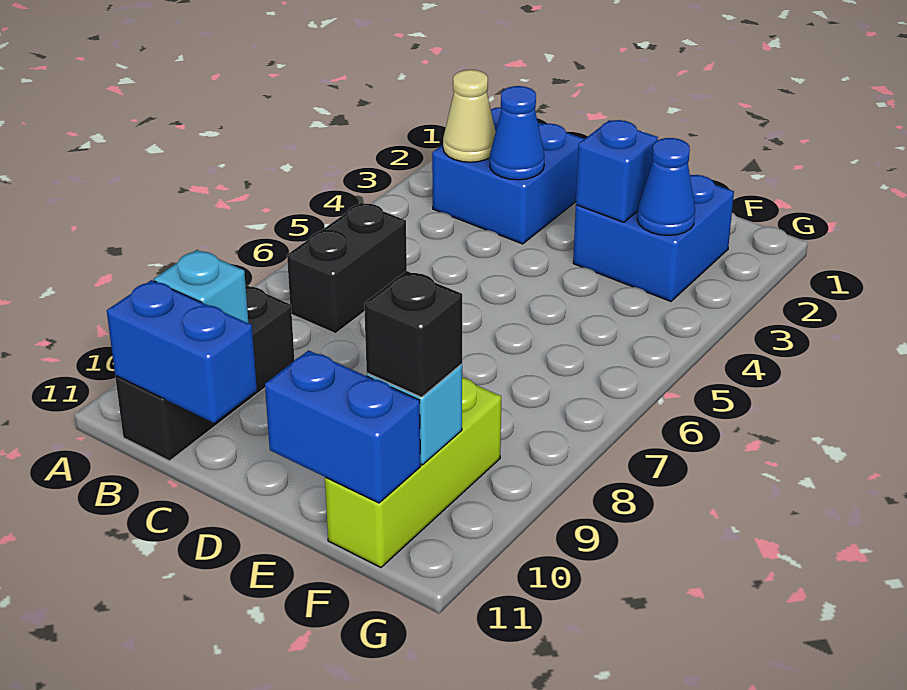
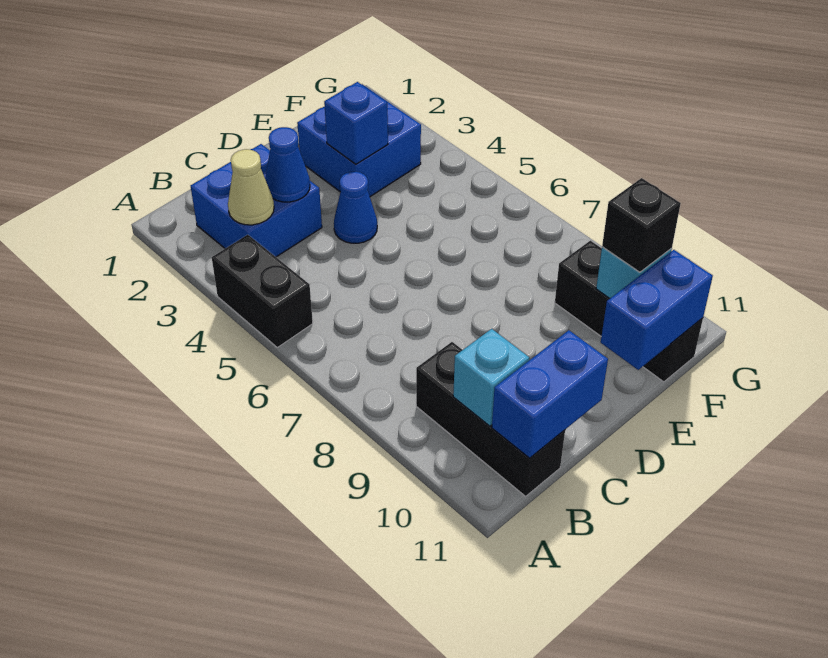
black 1x2 brick [287,203,407,334] -> black 1x2 brick moved to [212,235,313,347]
blue 1x1 cone [637,138,695,235] -> blue 1x1 cone moved to [334,172,377,243]
lime 1x3 brick [325,378,501,567] -> black 1x3 brick [555,241,703,382]

